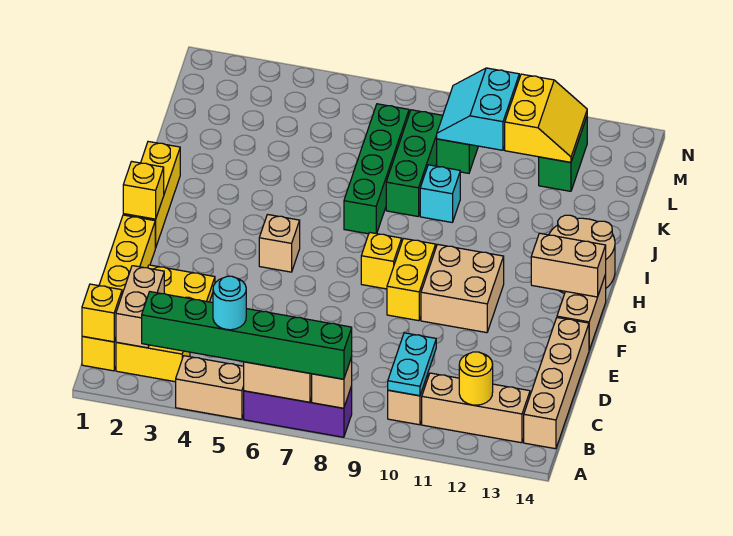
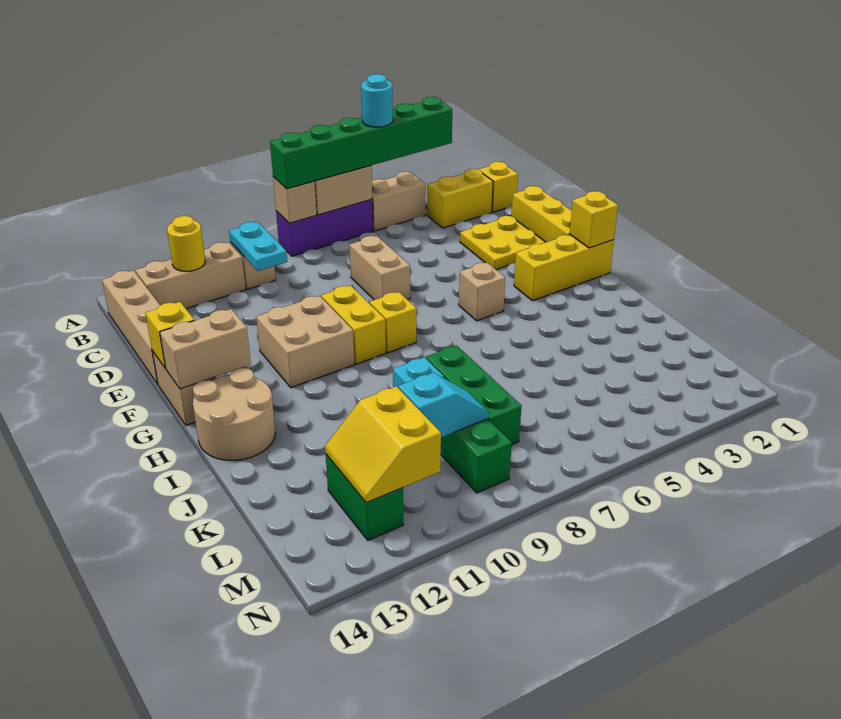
yellow 1x1 brick [82,284,122,342] -> yellow 1x1 brick moved to [146,302,195,368]
tan 1x2 brick [116,266,164,348] -> tan 1x2 brick moved to [350,236,410,300]
yellow 1x3 brick [123,142,180,248] -> yellow 1x3 brick turned to [514,235,614,301]
green 1x4 brick [344,104,409,234] -> none
cyan 2x2 slope [437,68,519,150] -> cyan 1x2 slope [398,373,488,438]

